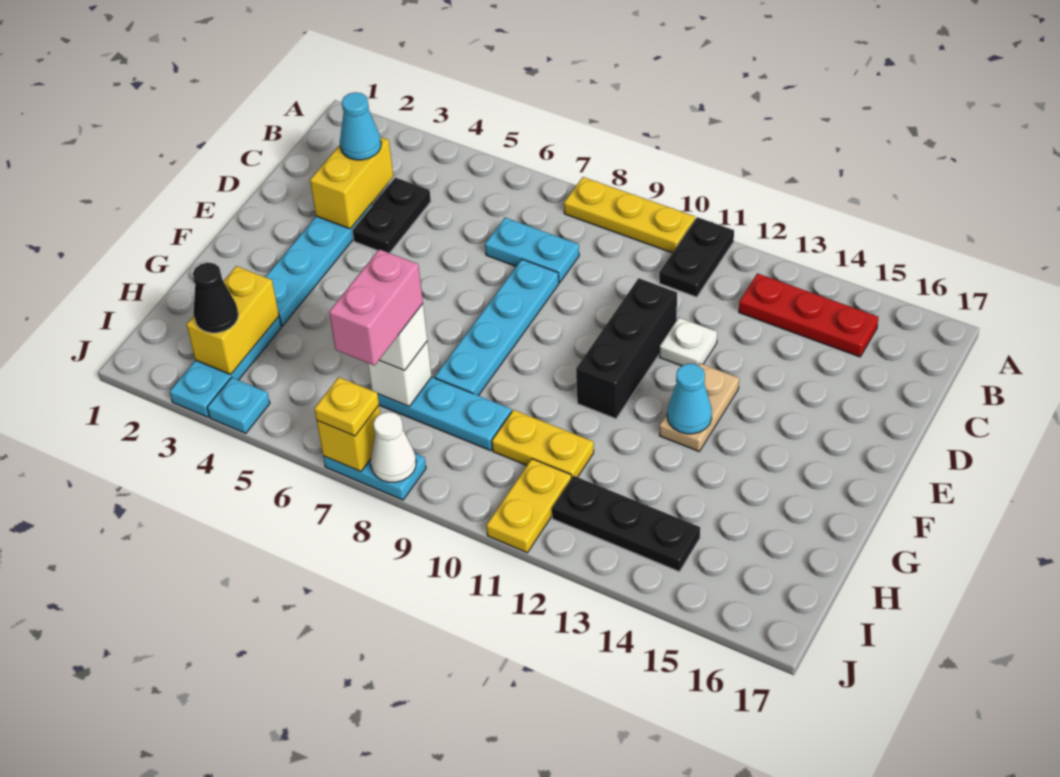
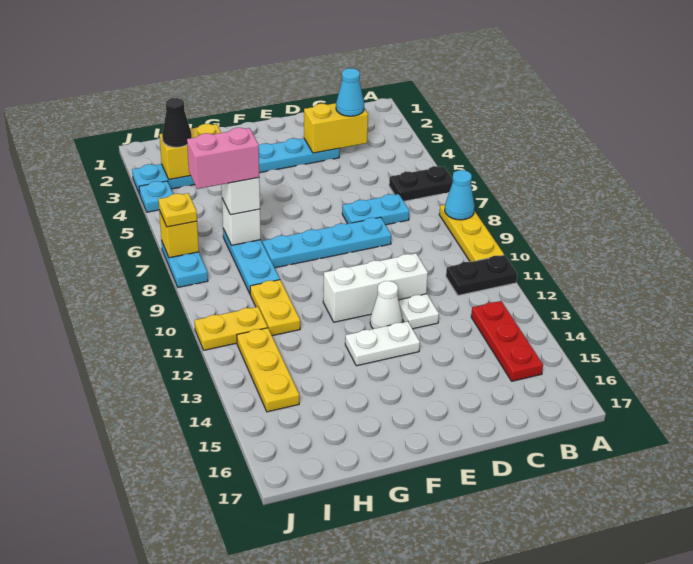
black 1x2 plate [352,177,431,253] -> black 1x2 plate moved to [389,166,453,201]
cyan 1x2 plate [485,218,579,283] -> cyan 1x2 plate turned to [342,194,409,225]
black 1x3 brick [576,278,677,419] -> white 1x3 brick [323,253,428,322]
tan 1x2 plate [660,363,739,451] -> white 1x2 plate [345,321,420,366]
cyan 1x1 cone [667,364,712,434] -> cyan 1x1 cone moved to [445,170,474,220]
black 1x3 plate [552,476,700,572] -> yellow 1x3 plate [237,328,299,412]
white 1x1 cone [371,412,416,482] -> white 1x1 cone moved to [370,281,402,329]

